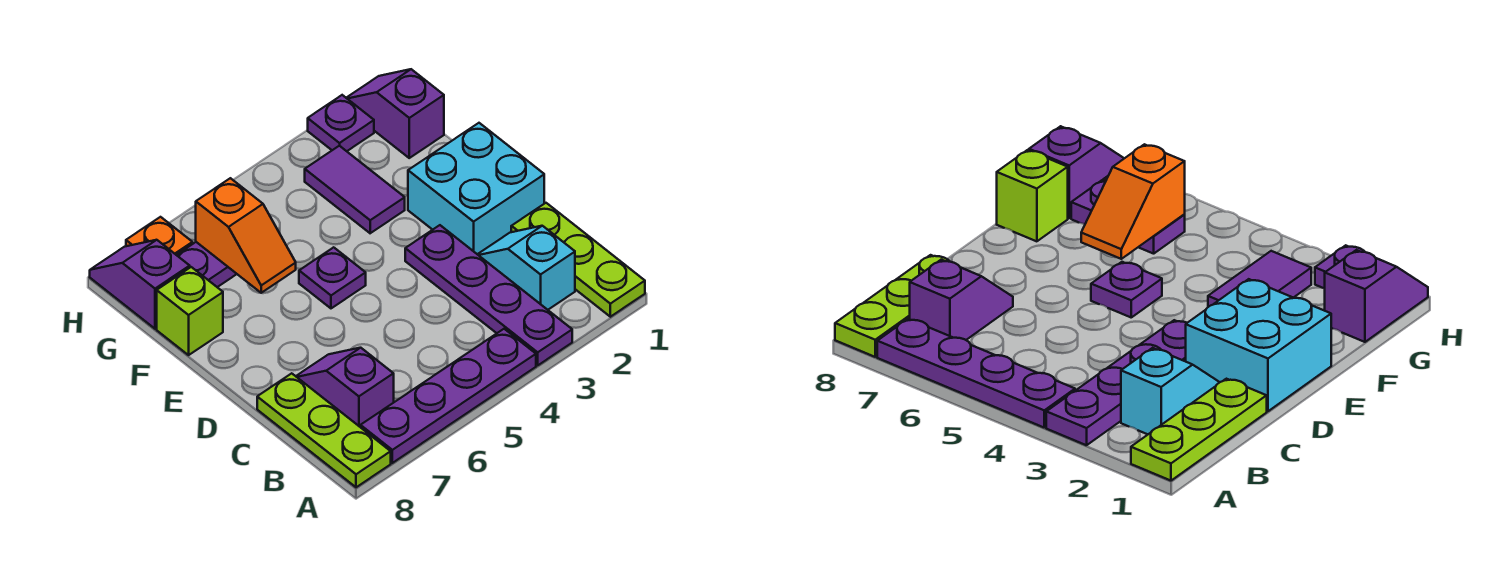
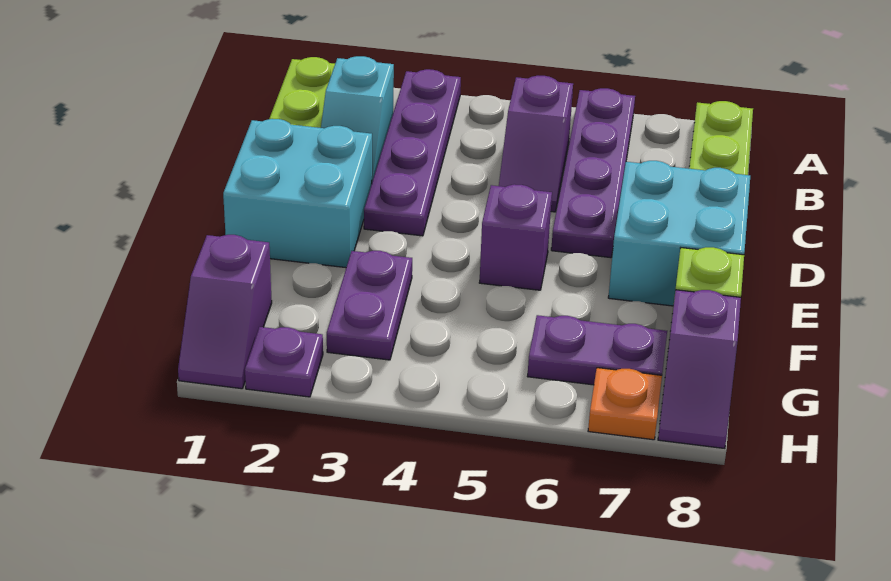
purple 1x4 plate [361,329,536,463] -> purple 1x4 plate turned to [551,88,635,258]
purple 1x2 slope [296,348,394,427] -> purple 1x2 slope moved to [499,76,573,212]
none -> cyan 2x2 brick [608,161,750,306]
purple 1x1 plate [299,247,366,308] -> purple 1x1 brick [479,184,552,290]
purple 1x2 tile [305,146,405,233] -> purple 1x2 plate [327,251,412,360]
orange 1x2 slope [196,178,296,293] -> none

